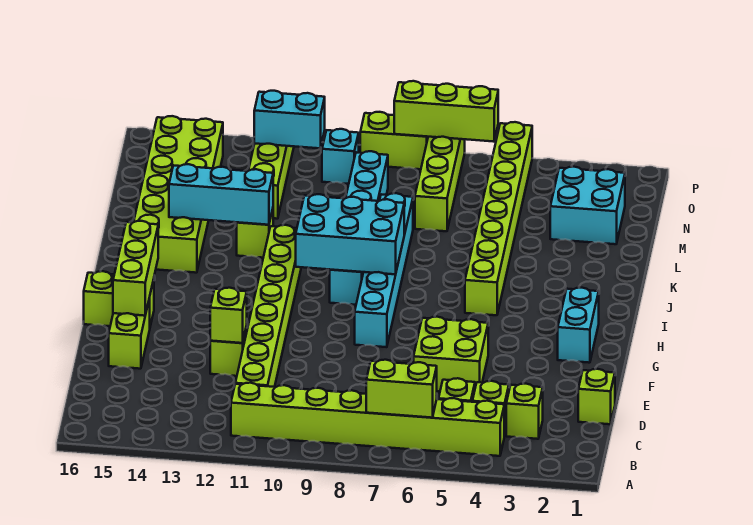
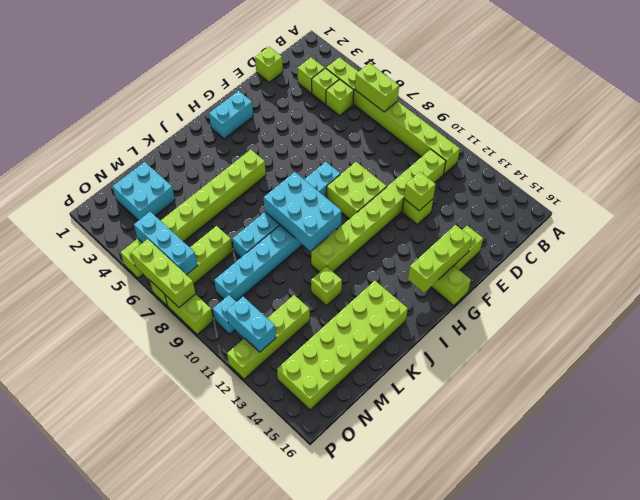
lime 2x2 brick [414,317,488,391] -> lime 2x2 brick moved to [327,162,386,219]
cyan 1x3 brick [169,164,273,225] -> cyan 1x3 brick moved to [134,212,197,275]

